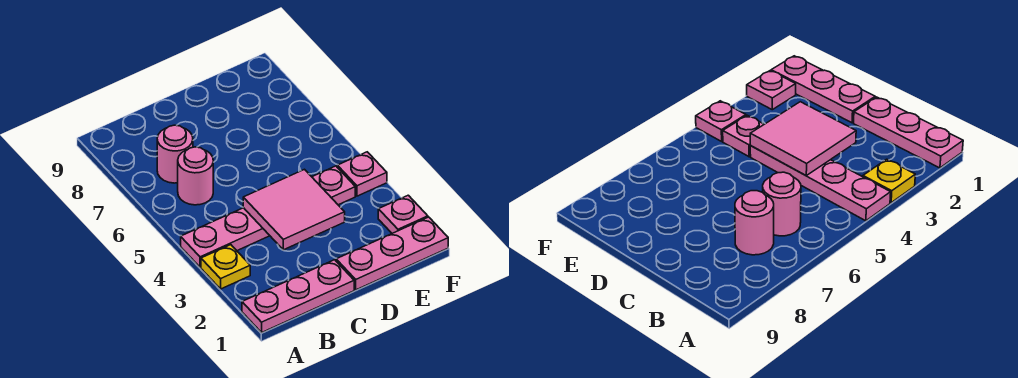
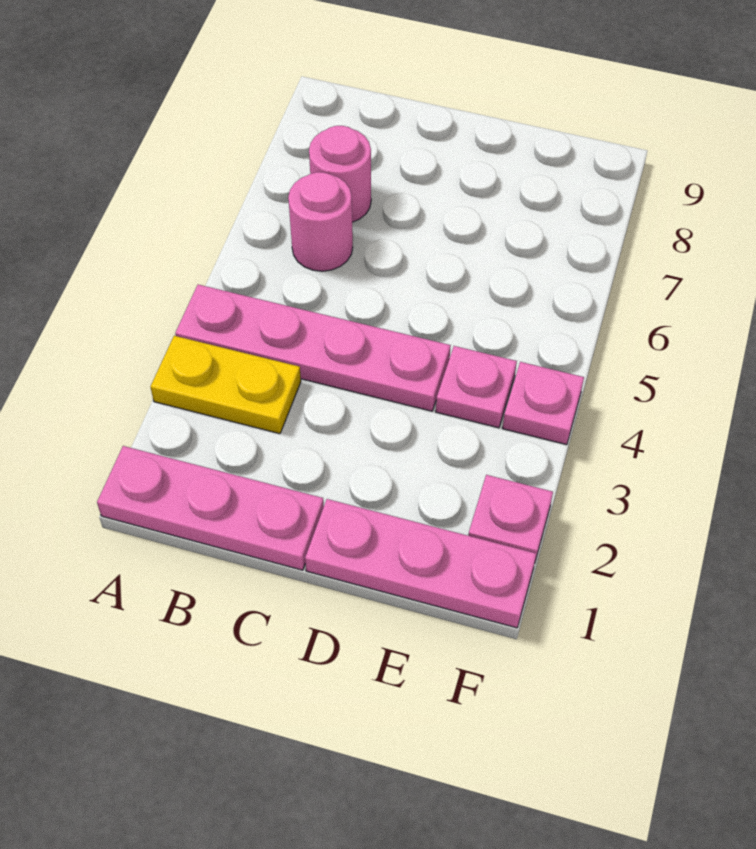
yellow 1x1 plate [201,245,250,289] -> yellow 1x2 plate [151,336,301,434]
pink 2x2 tile [243,169,345,250] -> none

